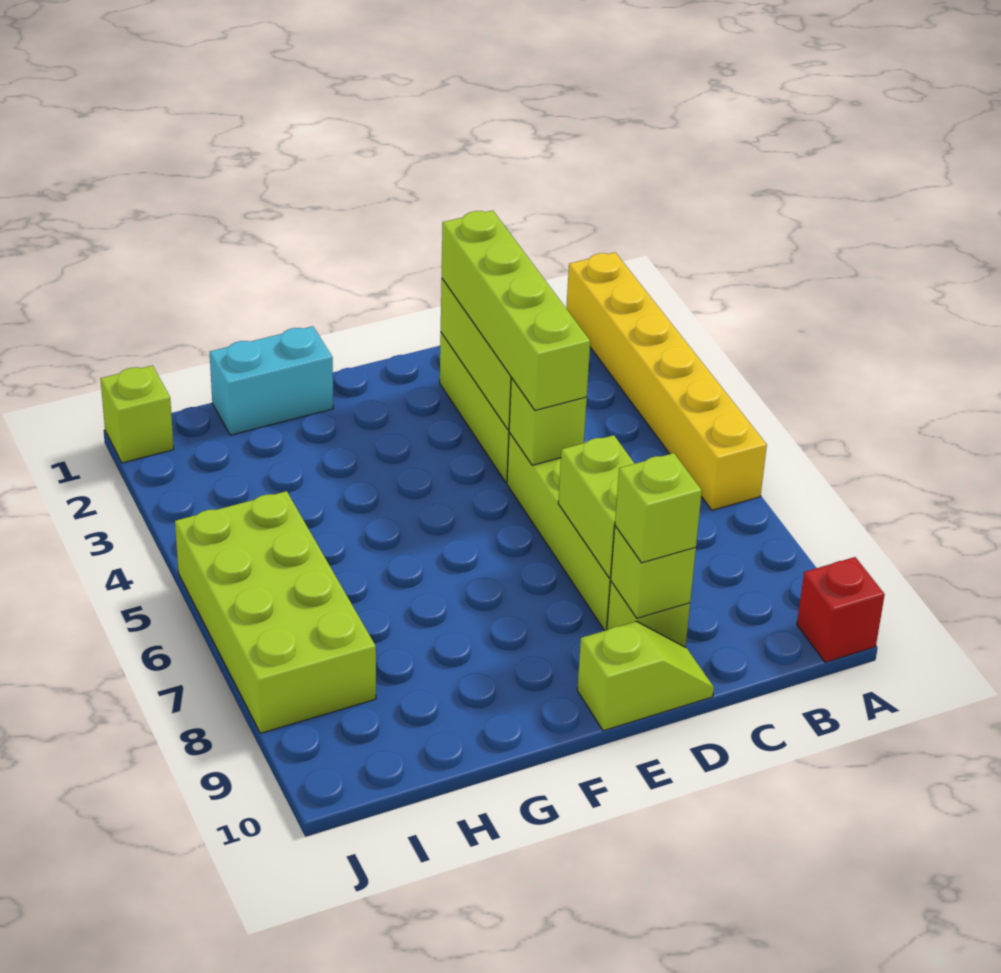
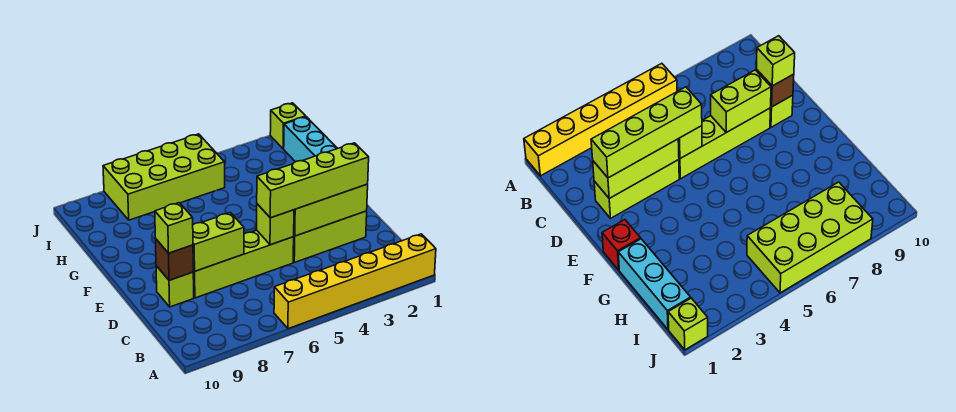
red 1x1 brick [797,557,885,662] -> red 1x1 brick moved to [602,220,641,270]
lime 1x1 brick [611,526,696,618] -> brown 1x1 brick [156,239,193,280]
lime 1x2 slope [577,621,714,731] -> none
cyan 1x2 brick [210,326,333,435] -> cyan 1x3 brick [284,117,338,162]

